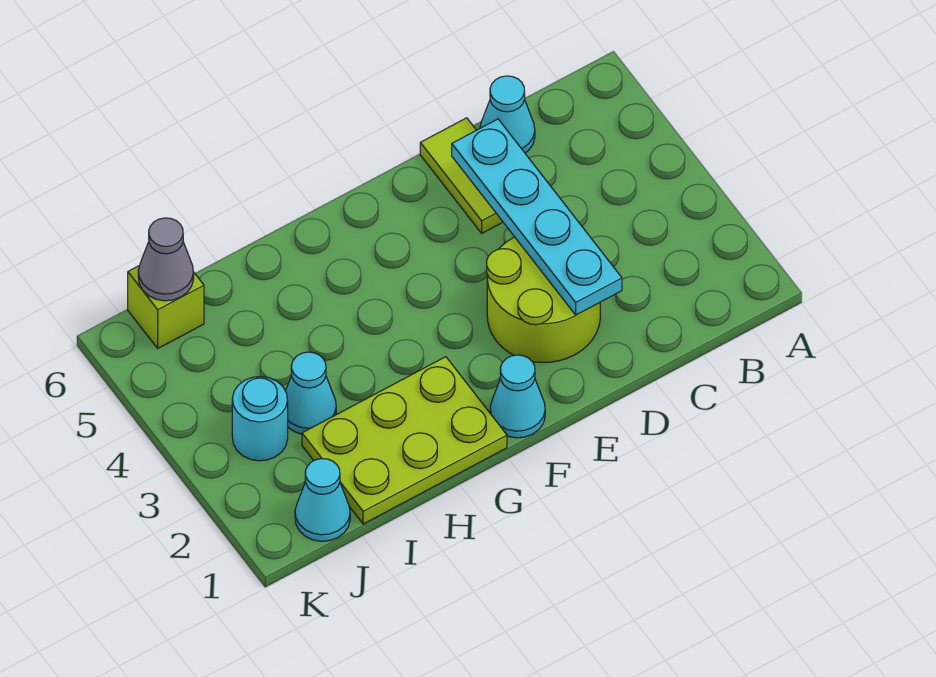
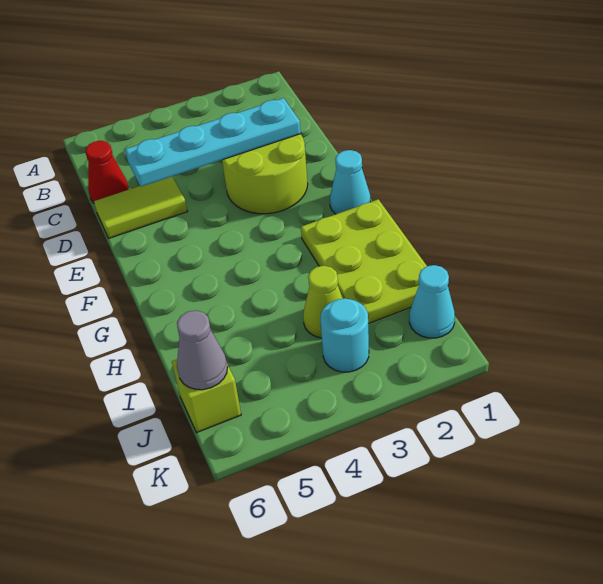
cyan 1x1 cone [480,76,535,153] -> red 1x1 cone [86,141,129,203]
cyan 1x1 cone [286,352,336,434] -> lime 1x1 cone [303,266,343,338]

